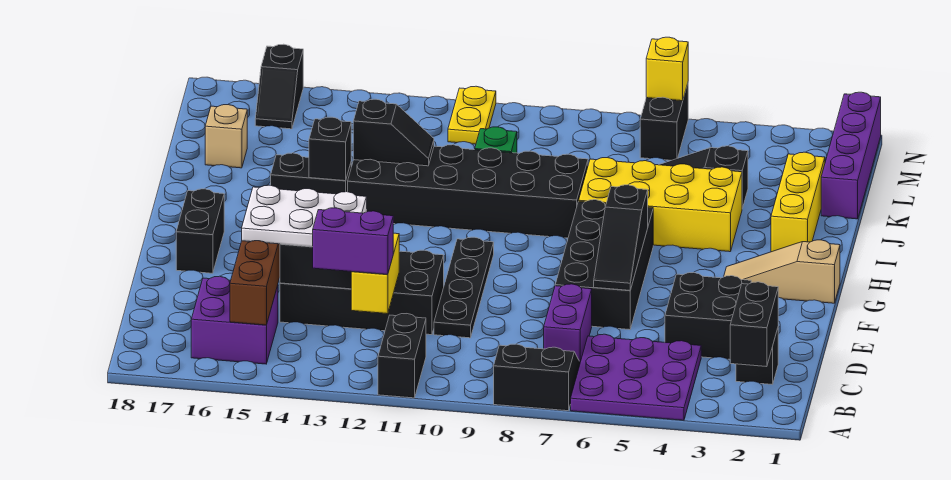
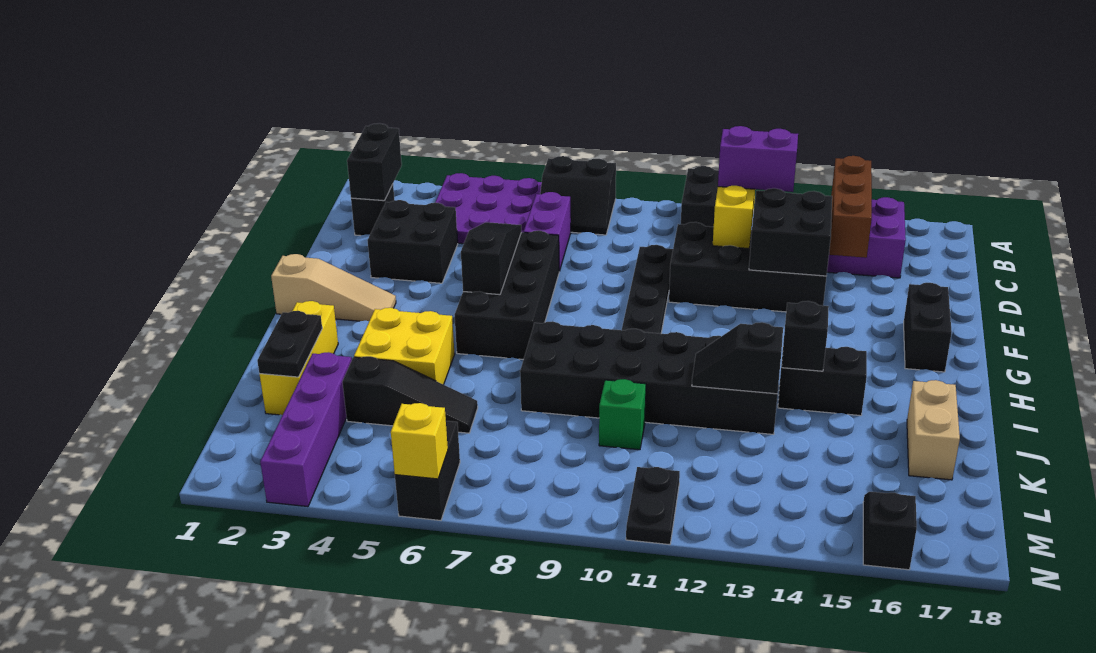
white 2x3 plate [242,185,367,247] -> none
yellow 2x4 brick [579,158,742,252] -> yellow 2x2 brick [354,308,455,385]
none -> black 1x2 plate [257,311,322,377]
purple 1x4 brick [821,92,881,219] -> purple 1x4 brick moved to [260,352,352,507]
tan 1x1 brick [205,105,247,168] -> tan 1x2 brick [907,380,960,480]
yellow 1x2 plate [448,86,496,144] -> black 1x2 plate [626,467,680,545]

